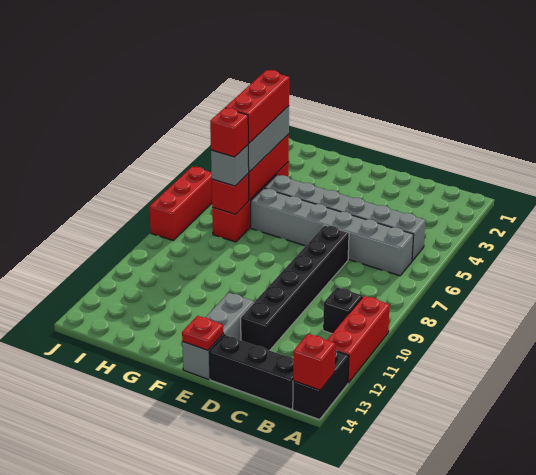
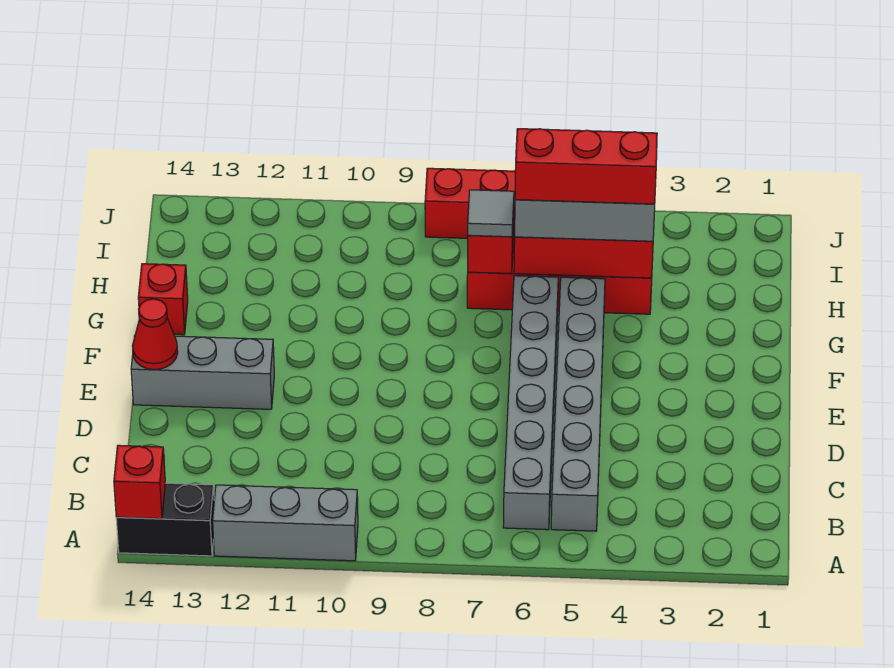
red 1x3 brick [328,296,390,383] -> grey 1x3 brick [213,485,358,561]
black 1x1 brick [323,287,363,334] -> none
black 1x3 brick [209,335,293,409] -> none
black 1x6 brick [241,225,349,350] -> none
red 1x1 plate [182,316,223,350] -> red 1x1 cone [132,299,178,370]
grey 1x1 brick [211,145,249,186] -> grey 1x1 tile [468,190,514,237]
red 1x1 brick [210,108,248,157] -> red 1x1 brick moved to [138,264,188,335]

